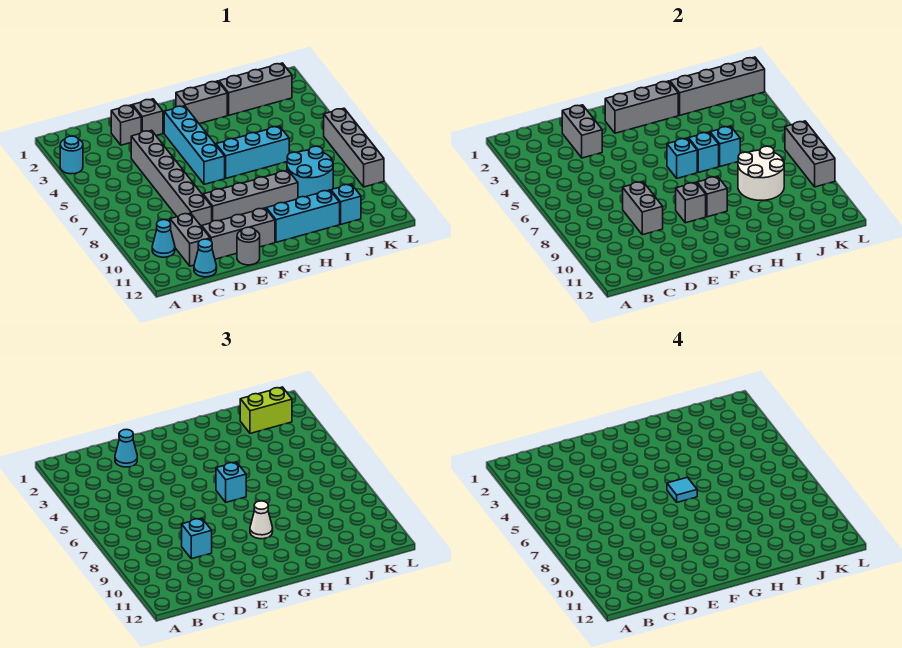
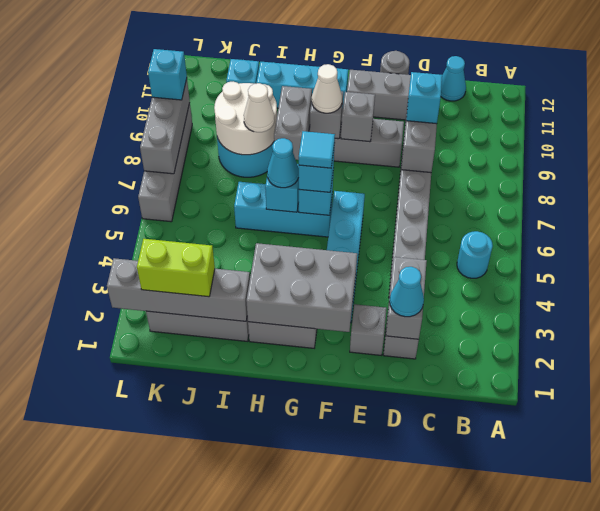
cyan 1x1 round brick [60,136,83,174] -> cyan 1x1 round brick moved to [457,231,493,278]
cyan 1x1 cone [152,220,175,257] -> cyan 1x1 cone moved to [267,138,299,188]
grey 1x2 brick [170,213,210,266] -> grey 1x2 brick moved to [274,86,312,160]
grey 1x3 brick [605,81,678,133] -> grey 2x3 brick [246,243,357,332]
cyan 1x1 brick [710,126,740,166] -> cyan 1x1 brick moved to [148,49,187,100]
none -> white 1x1 cone [244,83,274,132]

